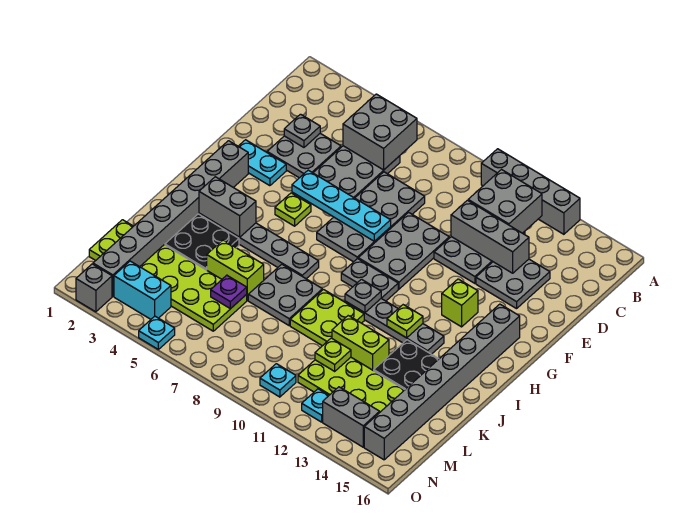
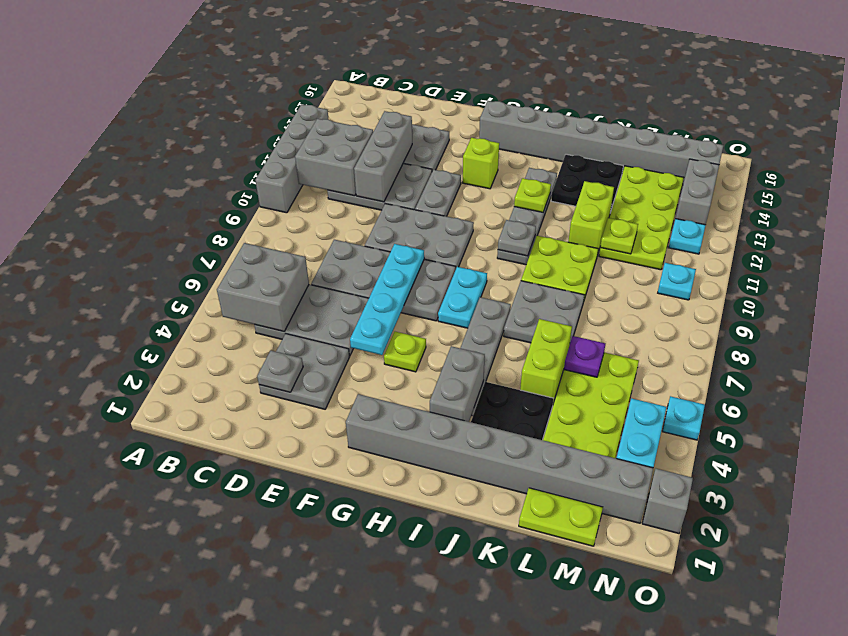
cyan 1x2 plate [238,140,286,186] -> cyan 1x2 plate moved to [438,267,487,328]
grey 1x2 plate [341,258,398,301] -> grey 1x2 plate moved to [415,170,461,216]

